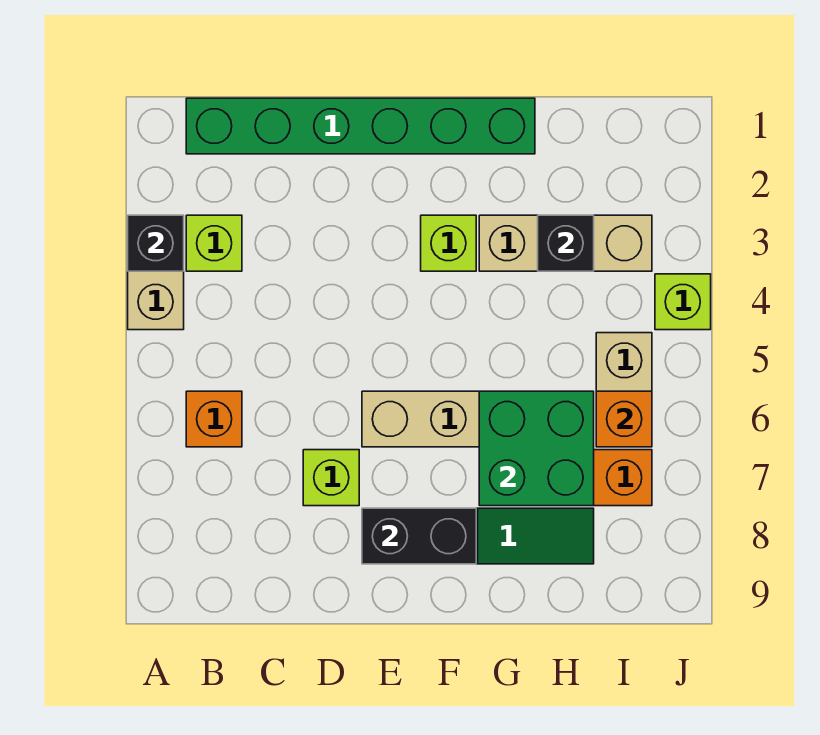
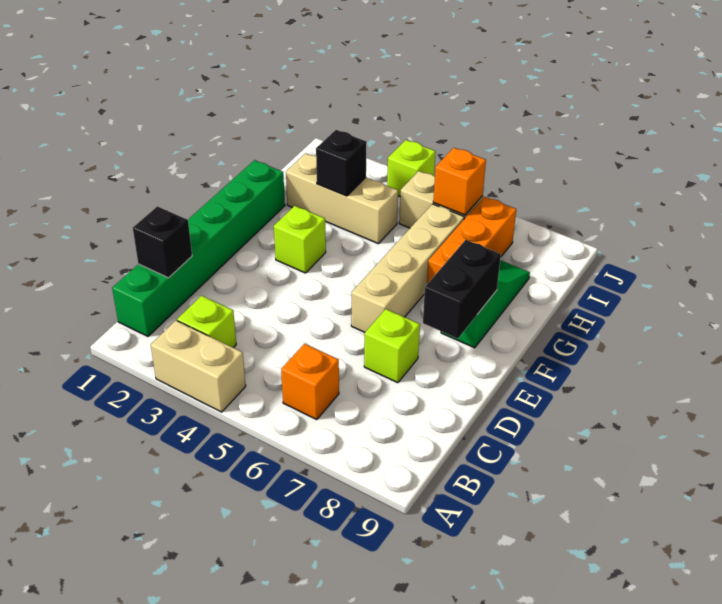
black 1x1 brick [128,215,184,271] -> black 1x1 brick moved to [133,206,192,278]
tan 1x3 brick [479,215,652,271] -> tan 1x3 brick turned to [286,153,398,244]
green 2x2 brick [479,391,594,506] -> none

